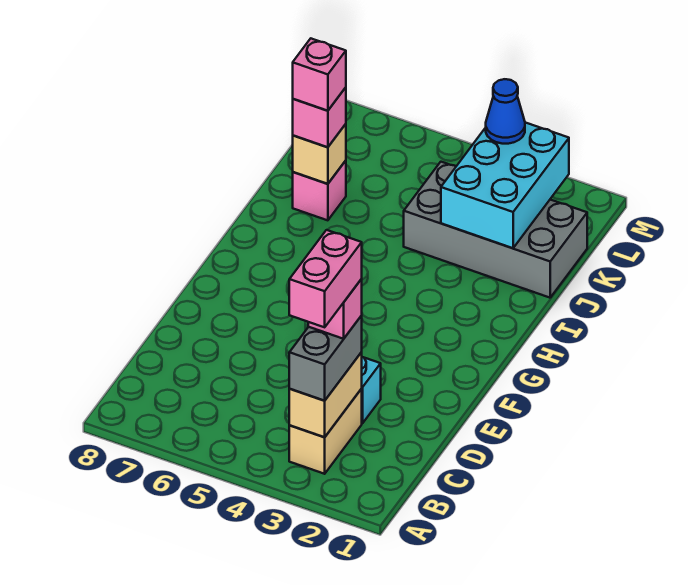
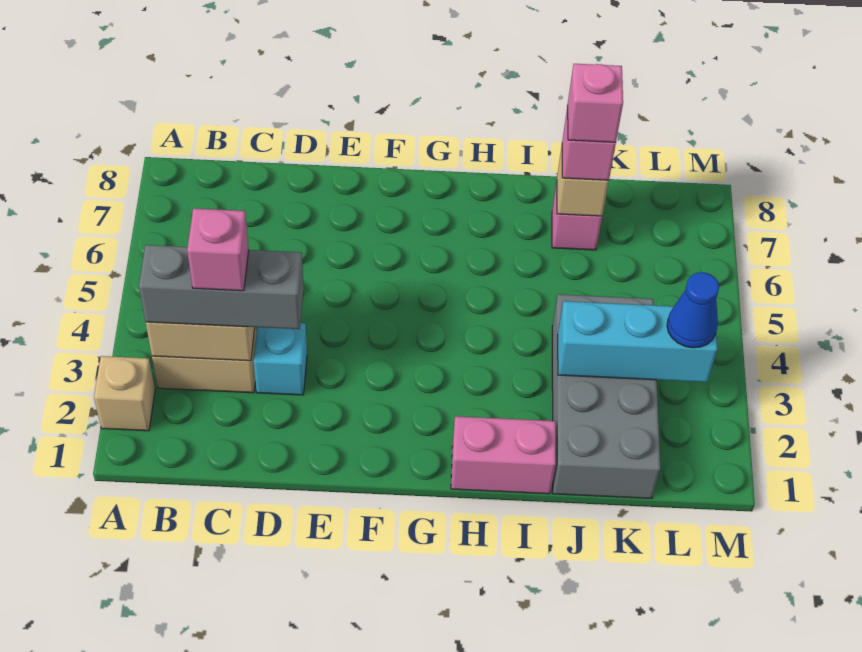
none -> tan 1x1 brick [94,356,155,431]
grey 1x2 brick [289,316,362,401] -> grey 1x3 brick [139,245,304,329]
pink 1x2 brick [289,230,362,327] -> pink 1x2 brick moved to [451,416,556,494]
cyan 2x3 brick [441,123,569,248] -> cyan 1x3 brick [558,301,717,382]

